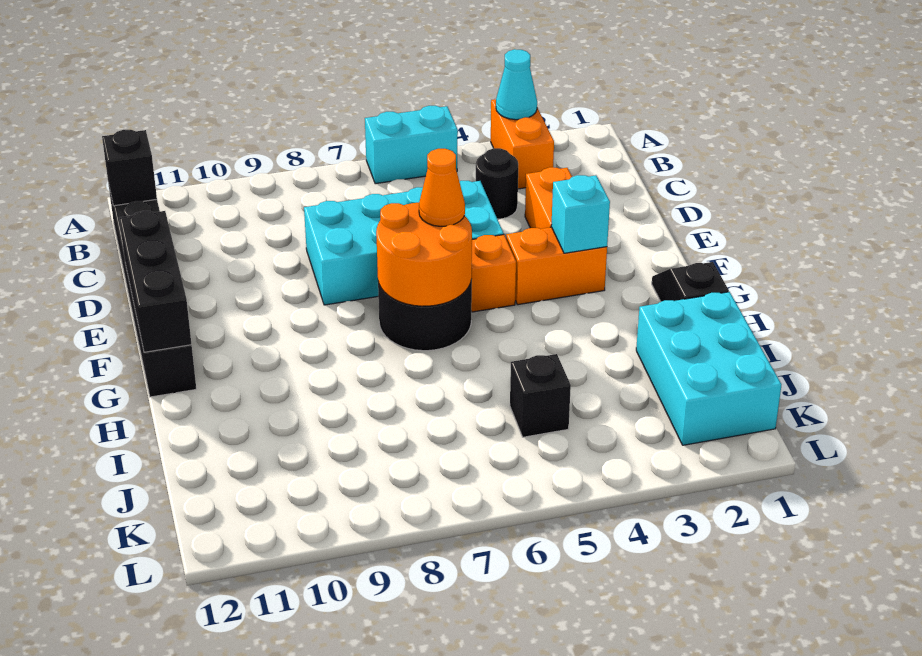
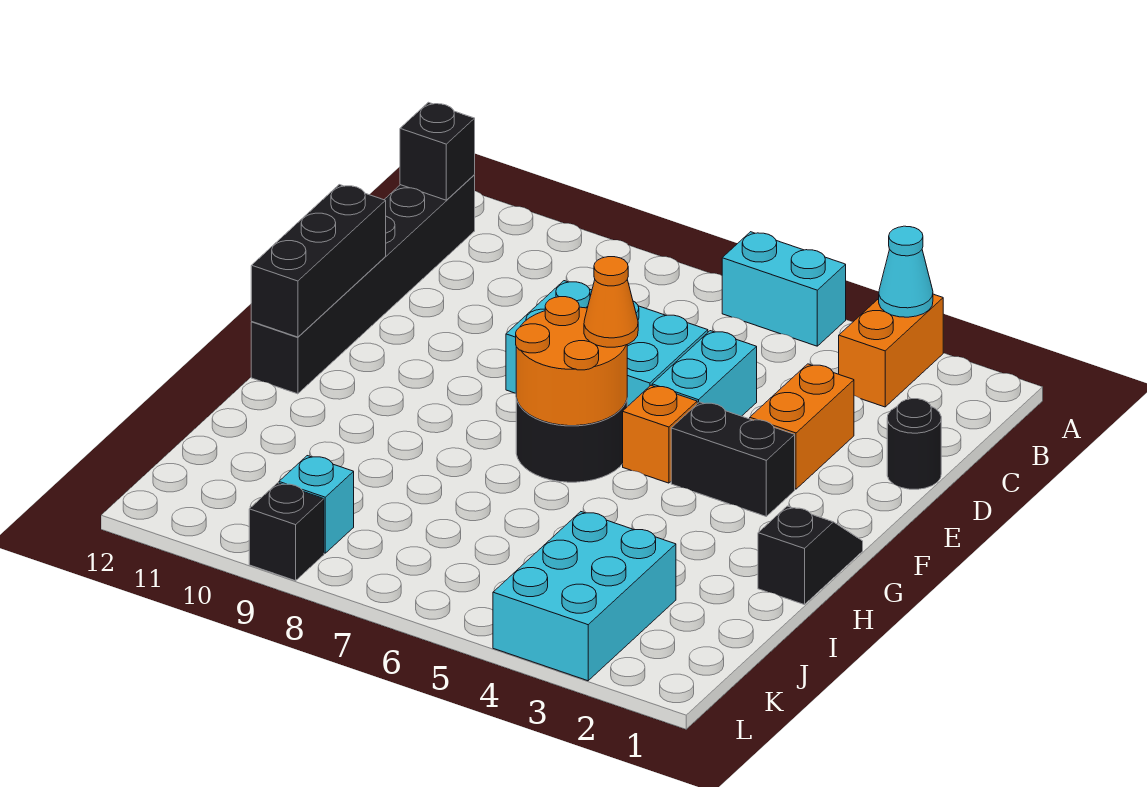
black 1x1 round brick [476,148,518,219] -> black 1x1 round brick moved to [887,399,941,489]
orange 1x2 brick [506,227,607,305] -> black 1x2 brick [671,402,795,516]
cyan 1x1 brick [551,175,610,253] -> cyan 1x1 brick moved to [279,456,354,553]
cyan 2x3 brick [636,292,781,445] -> cyan 2x3 brick moved to [493,512,676,681]
black 1x1 brick [510,354,571,437] -> black 1x1 brick moved to [249,483,324,581]

